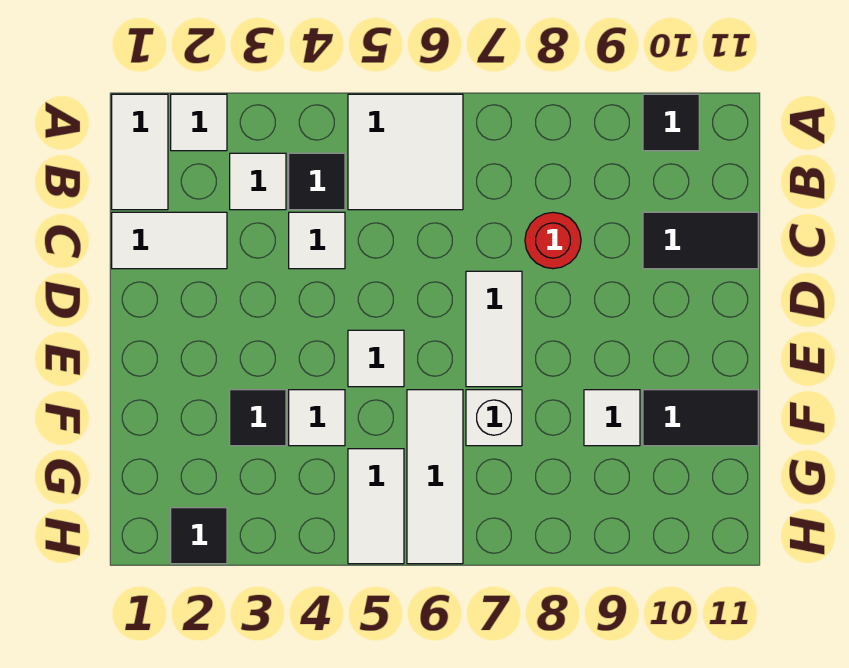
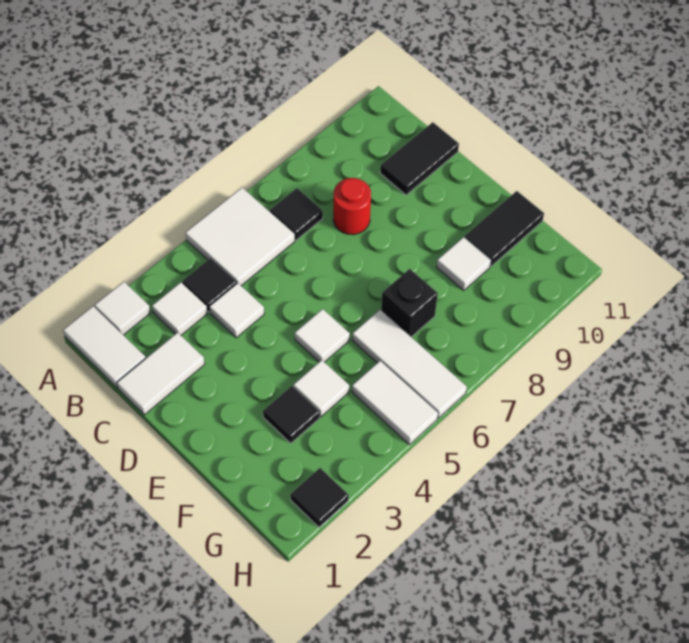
black 1x1 tile [643,94,699,151] -> black 1x1 tile moved to [270,188,323,240]
white 1x2 tile [466,271,522,387] -> none
white 1x1 brick [466,390,522,446] -> black 1x1 brick [381,269,438,337]

